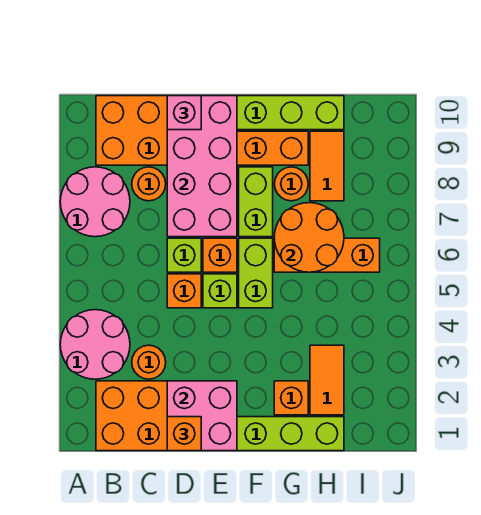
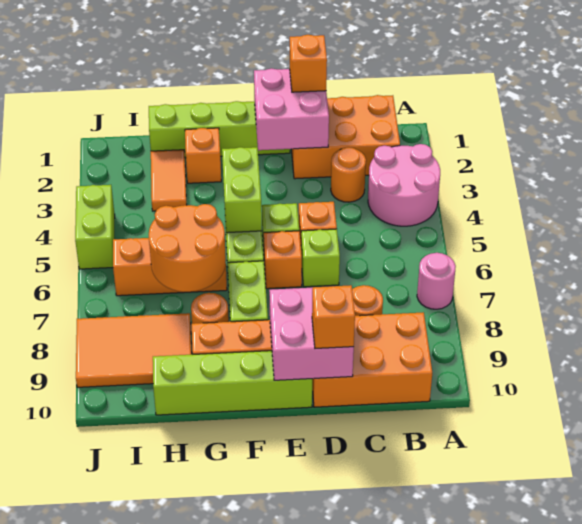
pink 2x2 round brick [60,167,130,237] -> pink 1x1 round brick [417,253,456,309]
pink 2x4 brick [167,96,237,237] -> pink 2x2 brick [269,288,354,380]
pink 1x1 brick [167,96,201,130] -> orange 1x1 brick [312,285,355,349]
none -> lime 1x2 brick [222,147,262,233]
orange 1x2 tile [310,131,344,201] -> orange 2x3 tile [76,313,192,387]
none -> lime 1x2 brick [75,185,115,269]

